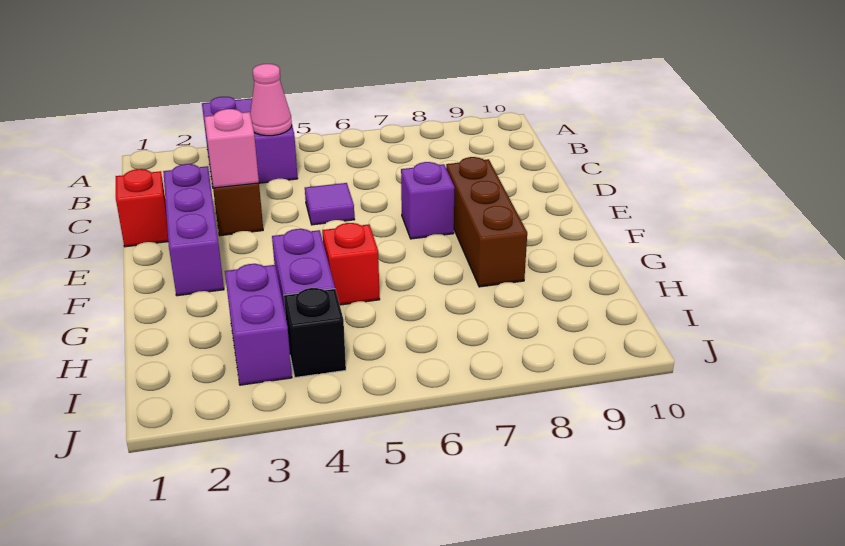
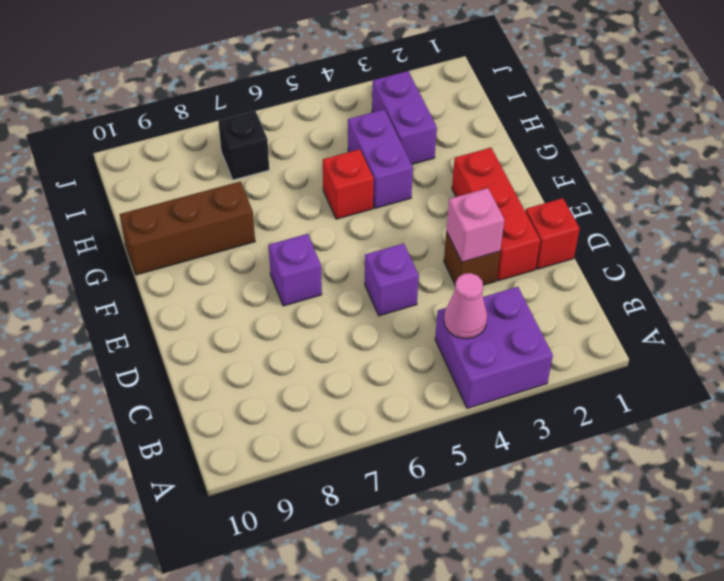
purple 1x3 brick [163,164,224,296] -> red 1x3 brick [452,148,540,281]
purple 1x1 tile [305,183,355,225] -> purple 1x1 brick [365,243,419,316]
brown 1x3 brick [446,157,527,287] -> brown 1x3 brick turned to [120,181,255,275]
black 1x1 brick [284,288,346,378] -> black 1x1 brick moved to [218,111,269,180]

